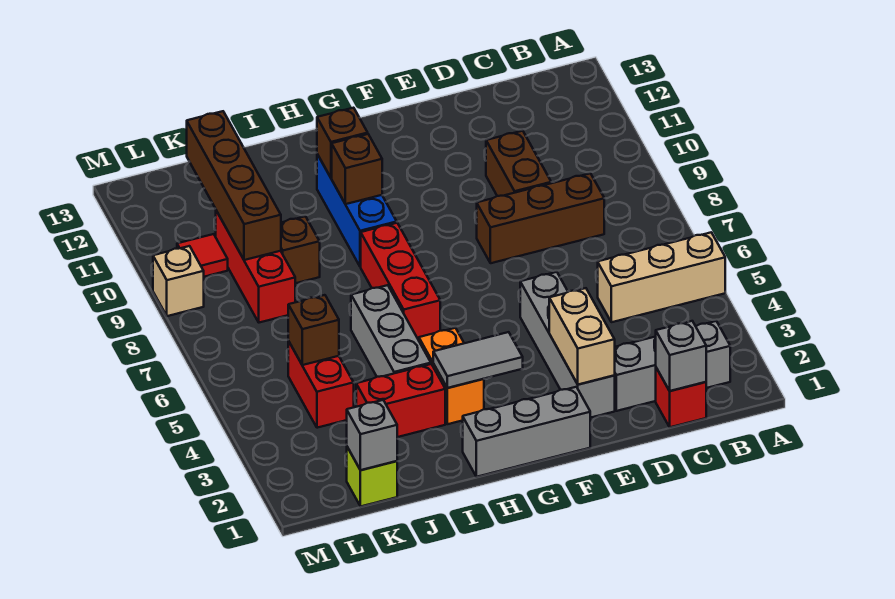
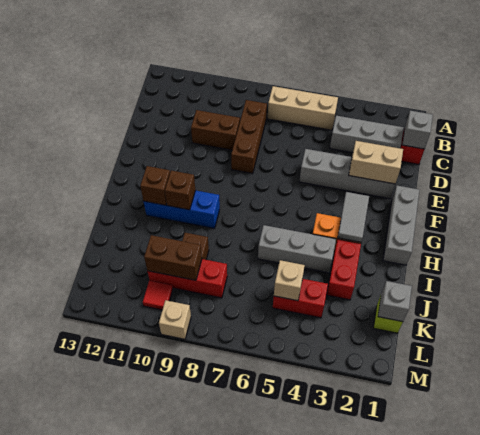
tan 1x3 brick [598,232,725,322] -> tan 1x3 brick turned to [268,86,338,130]
grey 1x3 brick [614,321,730,411] -> grey 1x3 brick turned to [330,116,404,153]
red 1x3 brick [361,223,440,340] -> none
brown 1x1 brick [288,295,339,365] -> tan 1x1 brick [274,260,305,301]
brown 1x4 brick [187,111,281,260] -> brown 1x2 brick [144,235,202,280]

